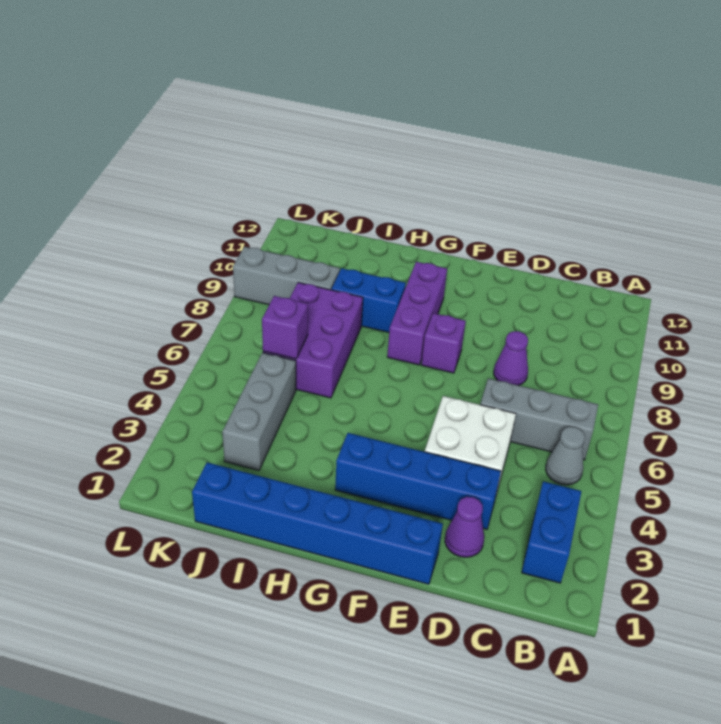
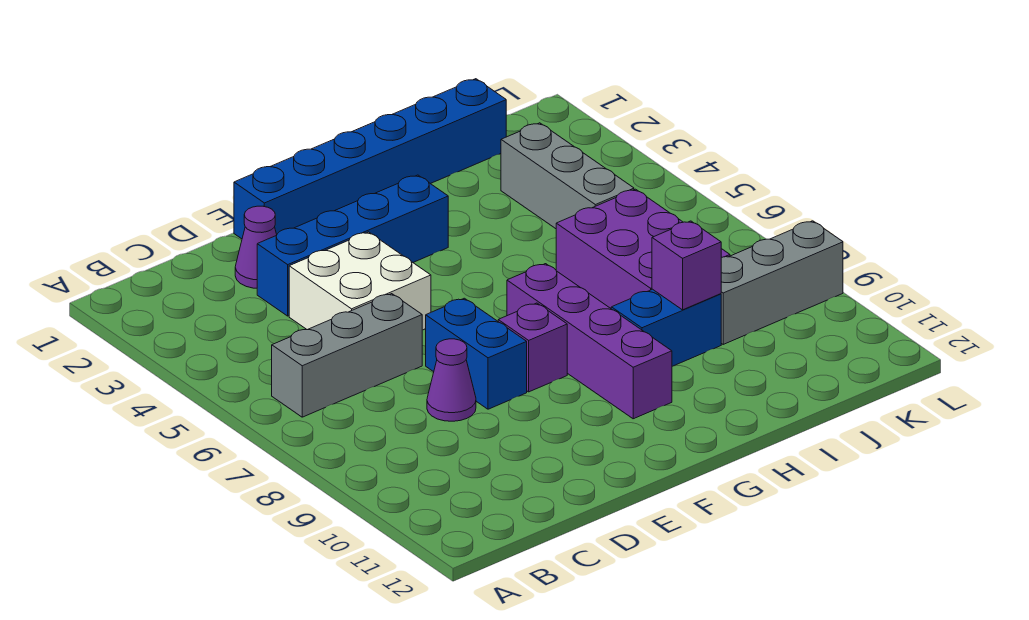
blue 1x2 brick [522,481,581,583] -> blue 1x2 brick moved to [426,298,527,409]
grey 1x1 cone [546,427,585,485] -> none
purple 1x3 brick [387,262,447,365] -> purple 1x4 brick [507,264,672,419]
purple 1x1 brick [262,296,308,359] -> purple 1x1 brick moved to [652,221,721,310]

